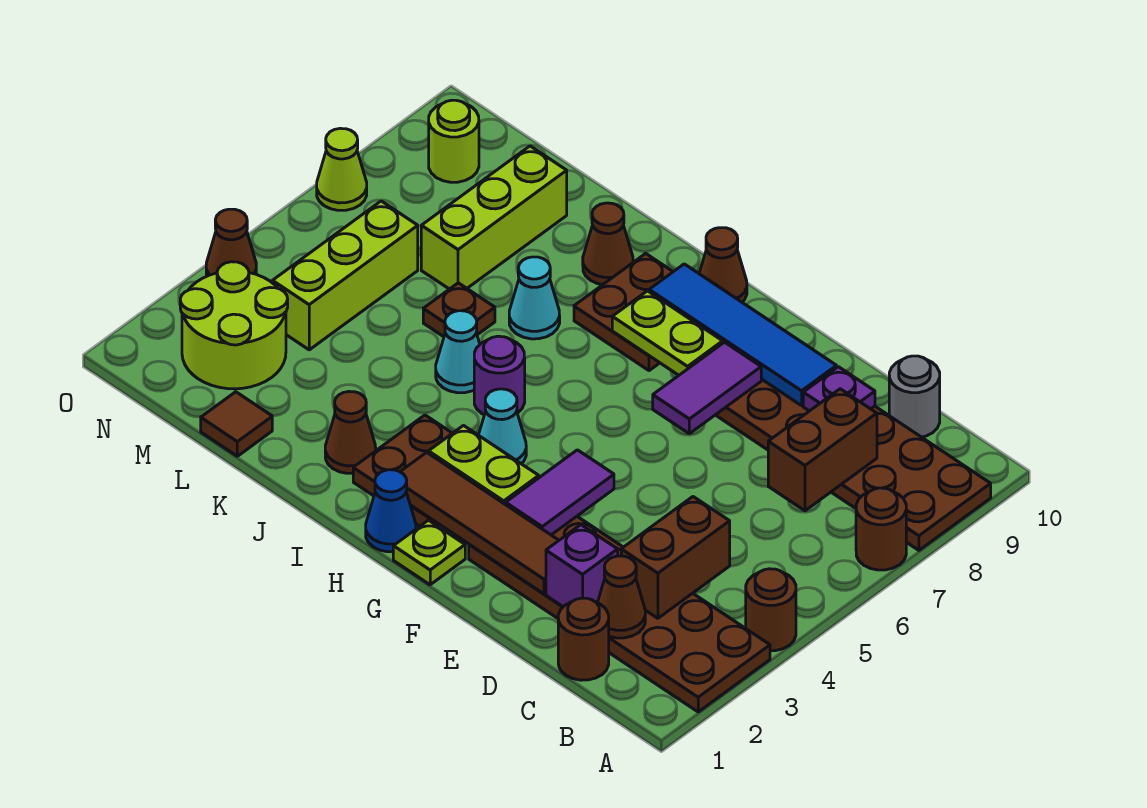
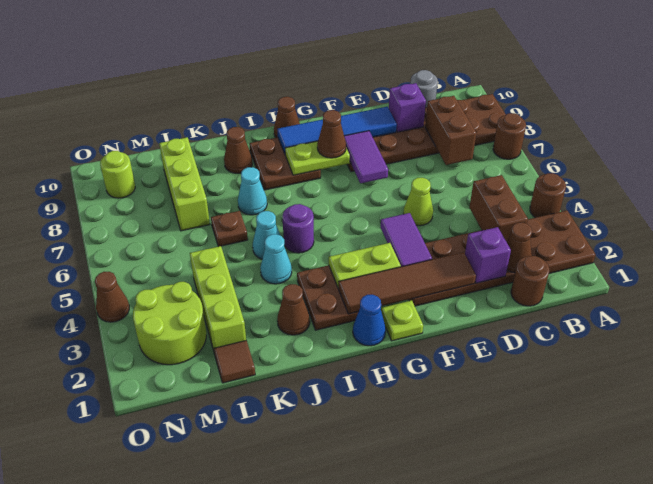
purple 1x1 plate [803,367,875,411] -> purple 1x1 brick [389,83,426,132]
none -> brown 1x1 cone [317,110,346,158]
cyan 1x1 cone [479,389,526,464] -> cyan 1x1 cone moved to [260,234,292,284]
lime 1x3 brick [273,201,418,350] -> lime 1x3 brick moved to [190,246,246,354]
lime 1x1 cone [317,128,367,210] -> lime 1x1 cone moved to [403,178,433,226]

